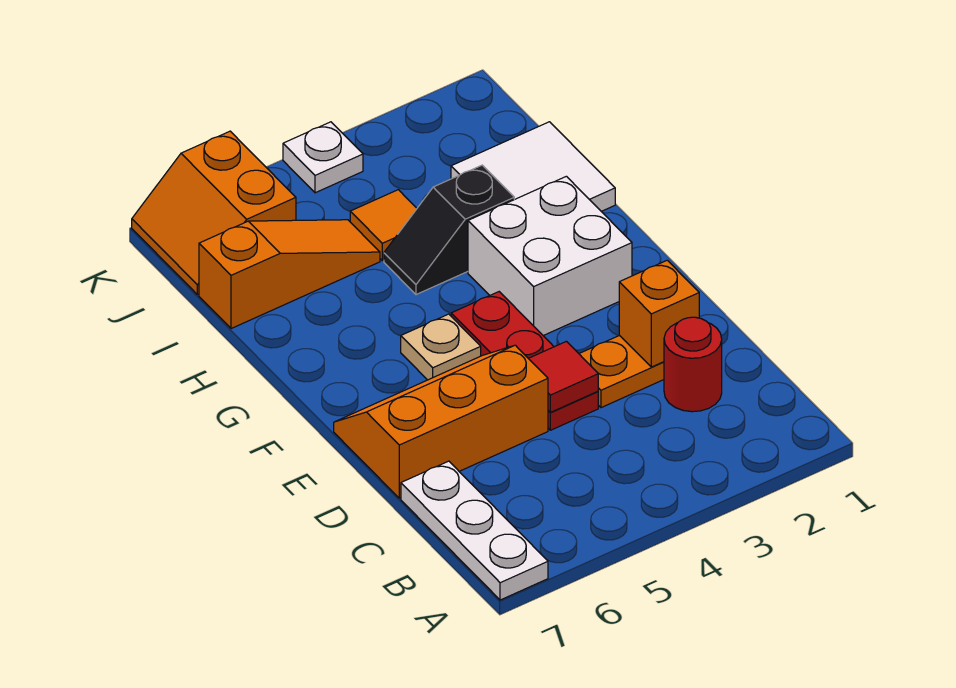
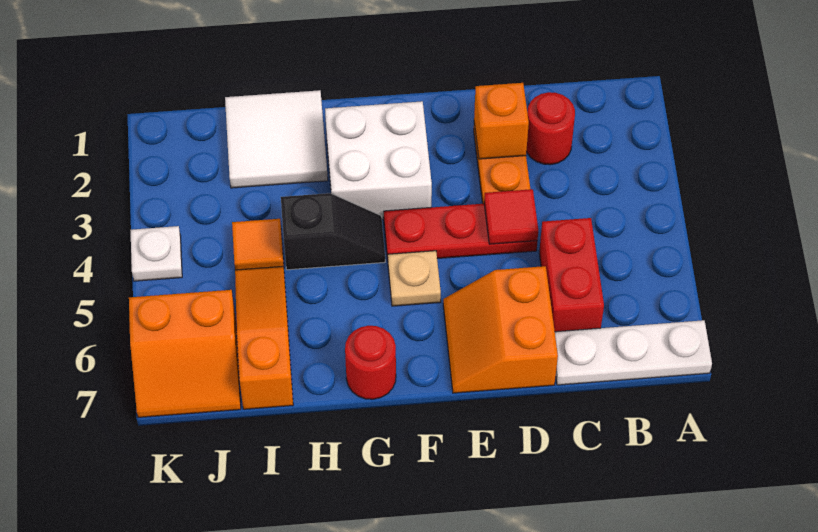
none -> red 1x2 brick [539,218,604,332]
orange 2x3 slope [334,345,548,498] -> orange 2x2 slope [443,266,558,393]
none -> red 1x1 round brick [345,326,396,399]
black 1x2 slope [384,165,514,295] -> black 1x2 slope turned to [281,193,385,270]

